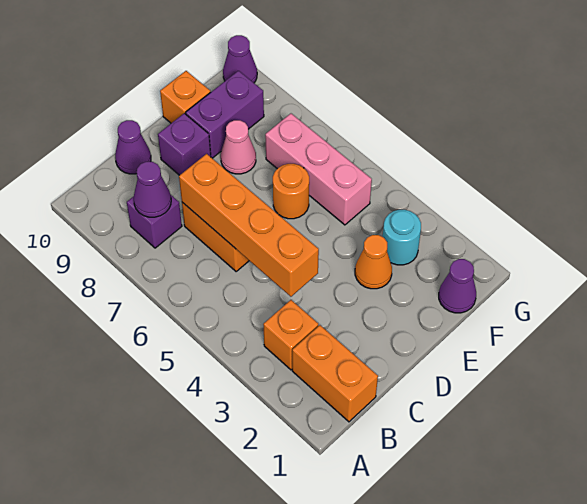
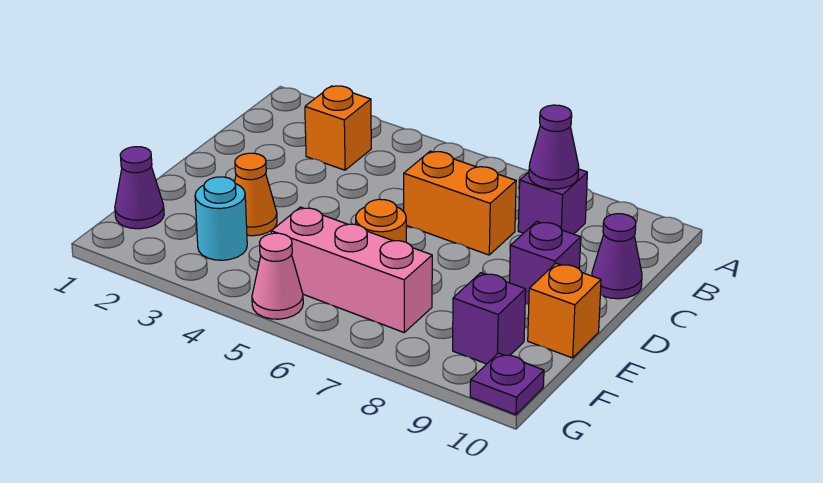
orange 1x2 brick [292,325,378,422] -> none
orange 1x4 brick [179,154,319,297] -> none
pink 1x1 cone [221,120,256,174] -> pink 1x1 cone moved to [252,233,303,319]
purple 1x2 brick [186,71,264,158] -> purple 1x1 brick [453,273,526,364]
purple 1x1 cone [223,35,257,83] -> purple 1x1 plate [470,353,544,415]

